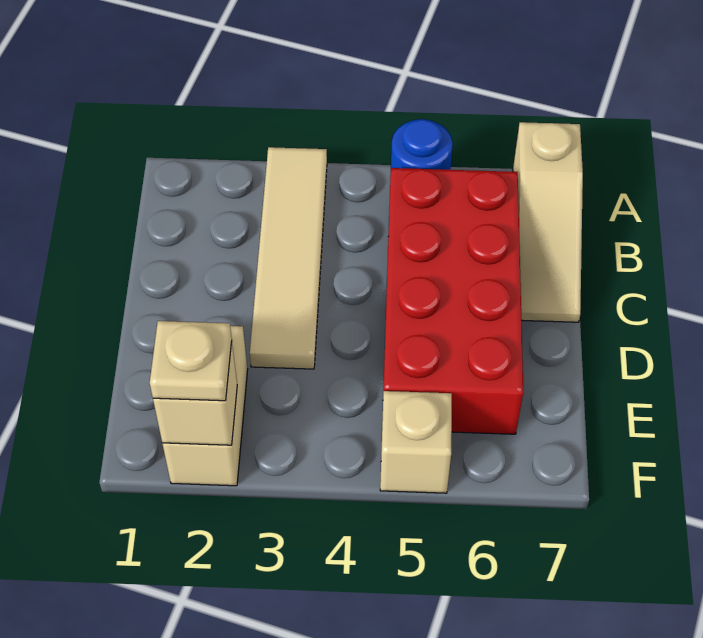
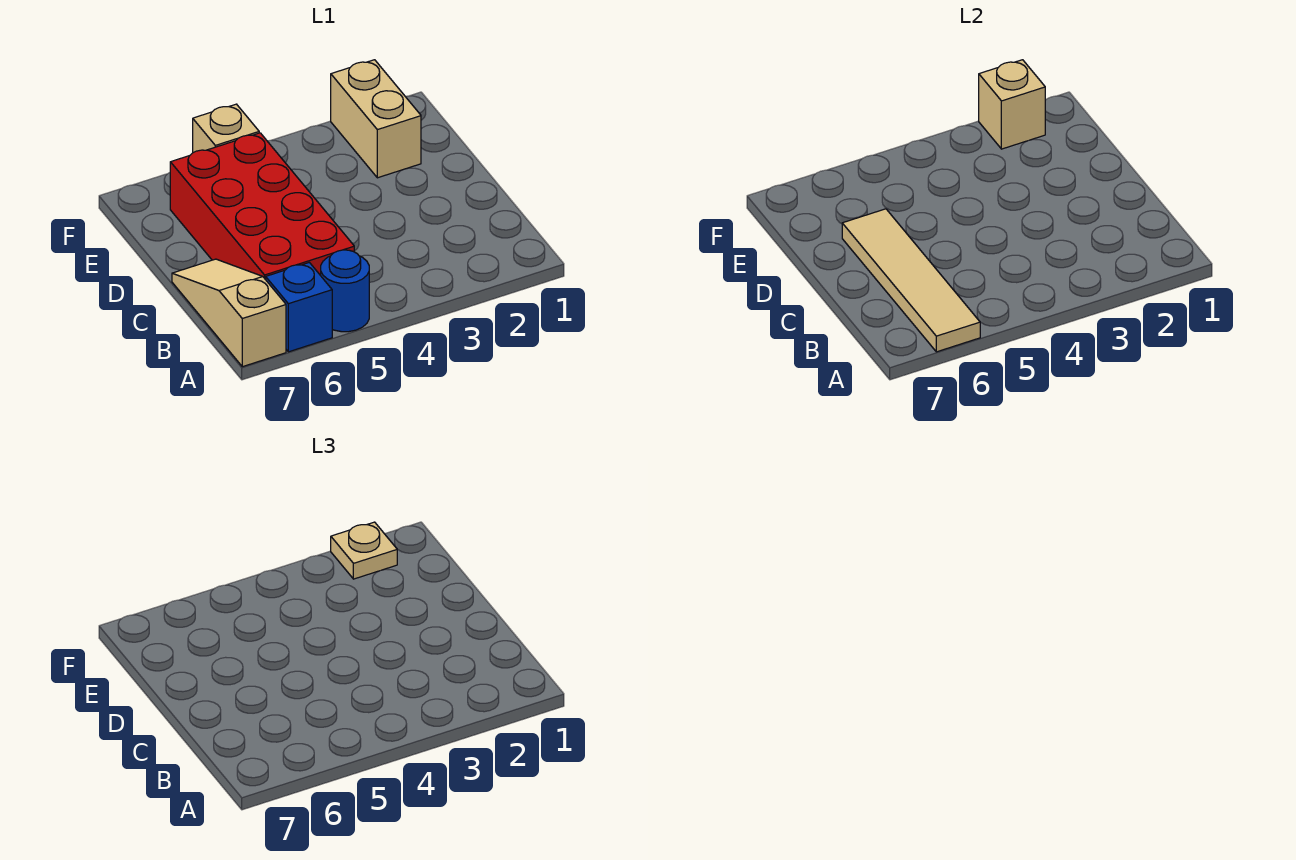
tan 1x4 tile [250,147,327,369] -> tan 1x4 tile moved to [842,209,980,352]
none -> blue 1x1 brick [266,262,332,352]

